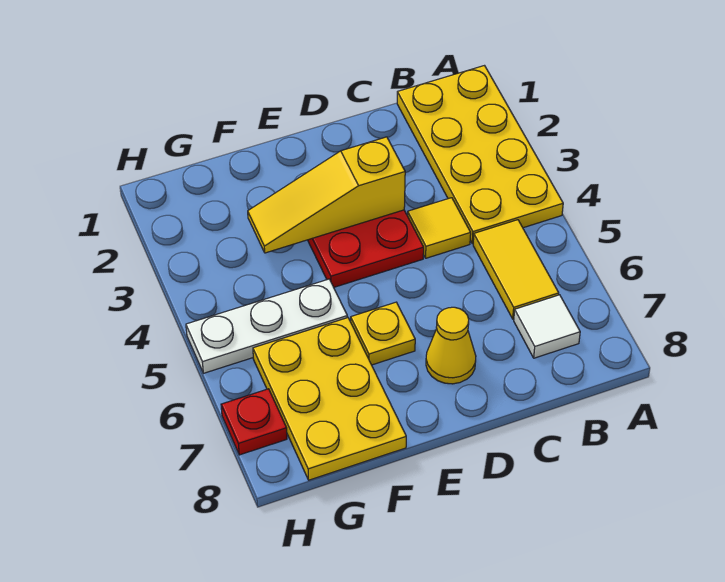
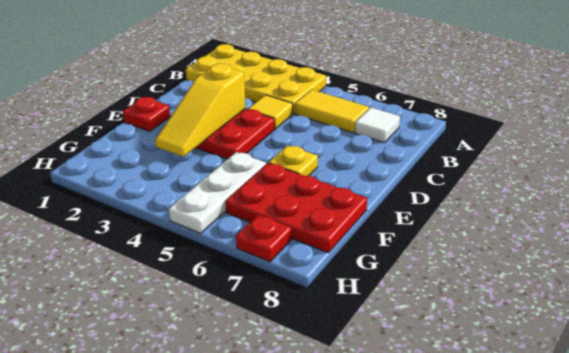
yellow 1x1 cone [426,307,476,384] -> none
none -> red 1x1 plate [123,97,170,131]
yellow 2x3 plate [253,318,406,480] -> red 2x3 plate [225,163,367,253]

